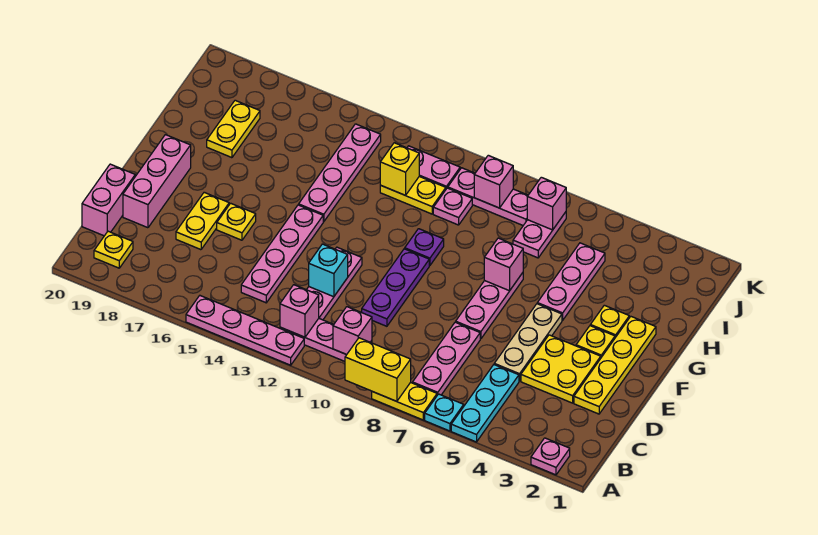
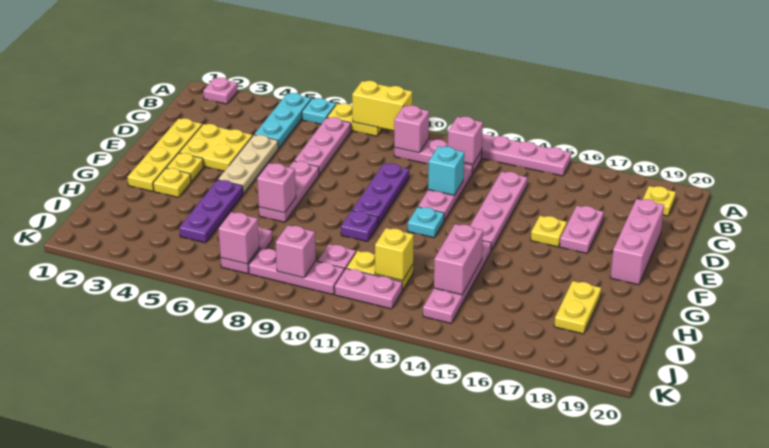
pink 1x2 brick [82,164,135,236] -> pink 1x2 brick moved to [434,224,483,295]
yellow 1x2 plate [176,192,229,250] -> pink 1x2 plate [560,206,604,253]
none -> cyan 1x1 plate [408,207,444,238]
pink 1x3 plate [537,243,605,320] -> purple 1x3 plate [179,180,243,243]

